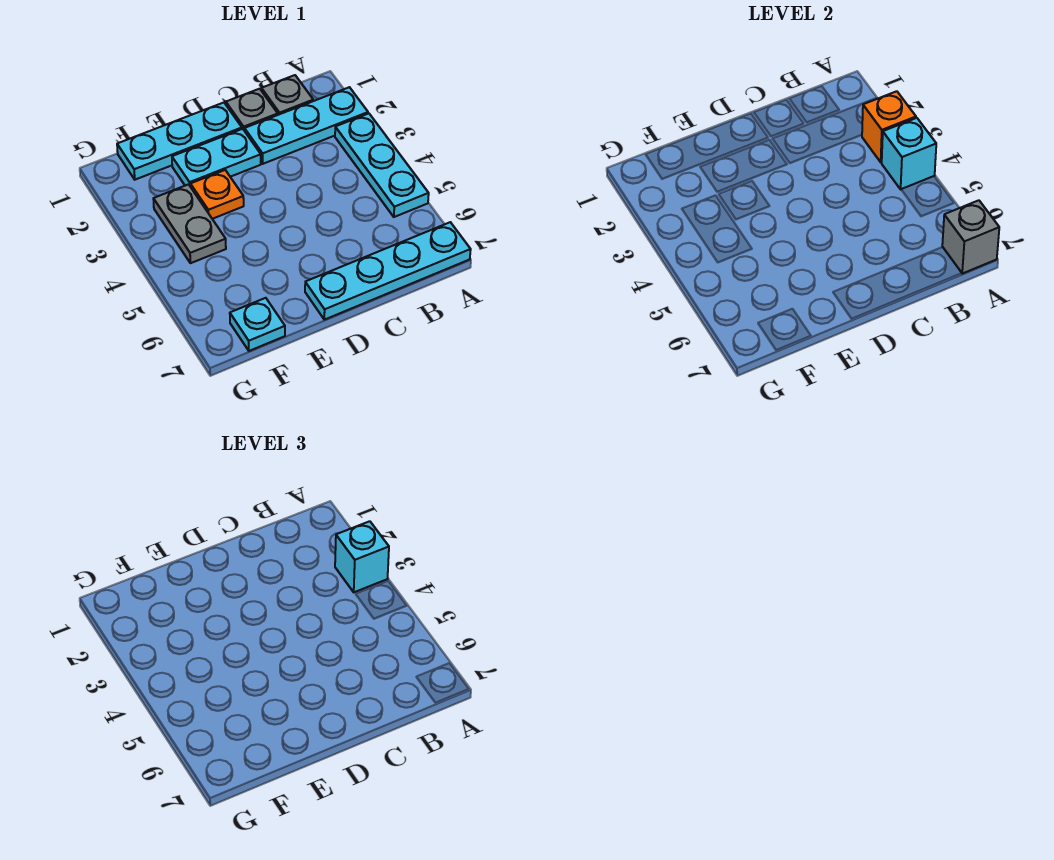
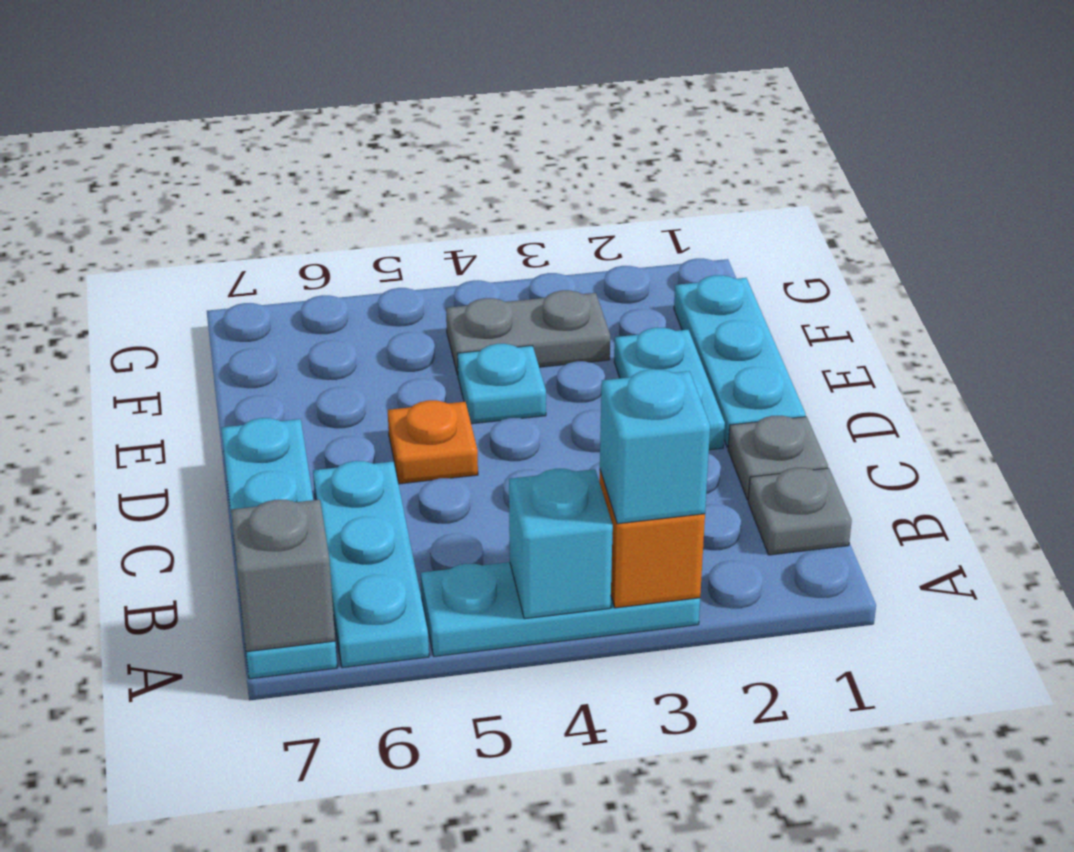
cyan 1x3 plate [245,87,368,164] -> cyan 1x3 plate moved to [313,461,429,668]
orange 1x1 plate [190,170,244,219] -> orange 1x1 plate moved to [388,400,478,484]
cyan 1x1 plate [230,298,285,351] -> cyan 1x1 plate moved to [457,344,546,424]

